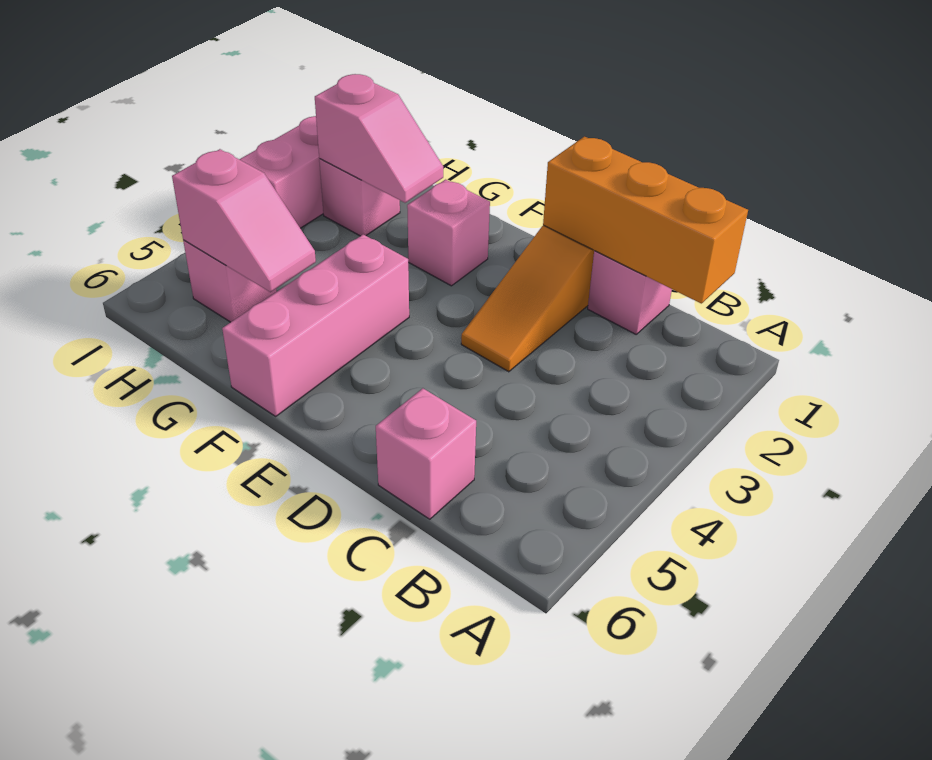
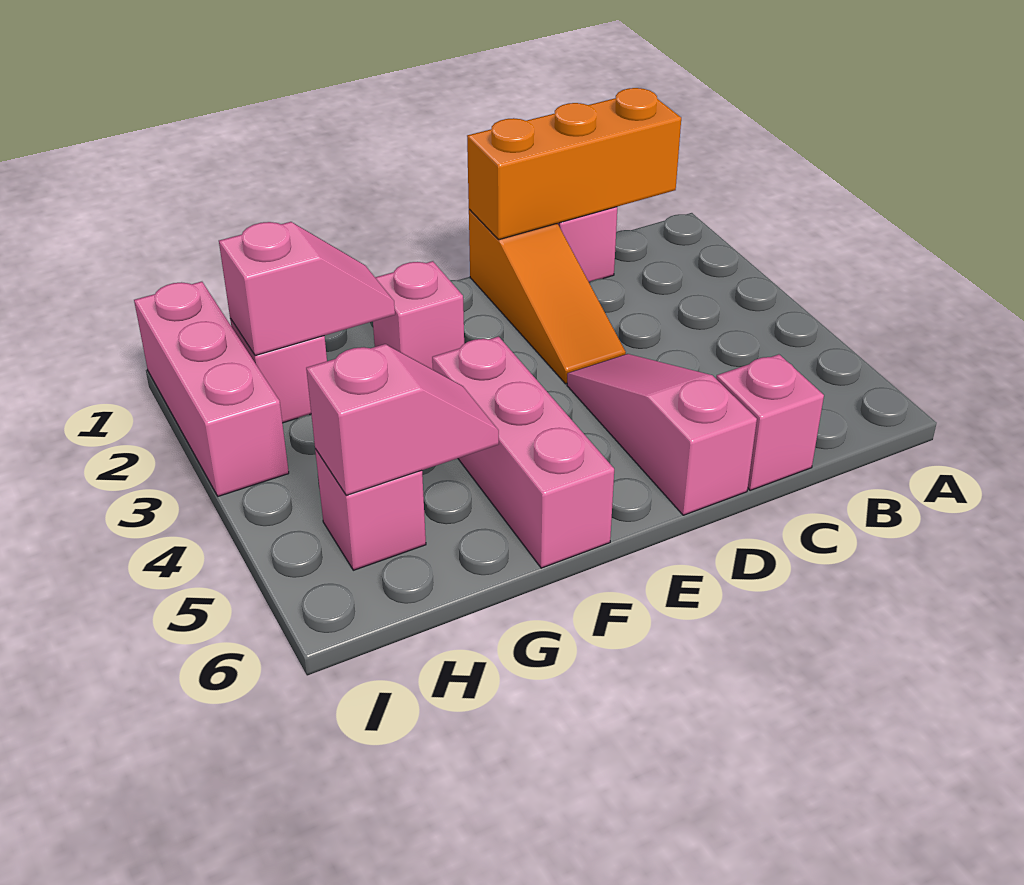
none -> pink 1x3 slope [567,354,757,515]

